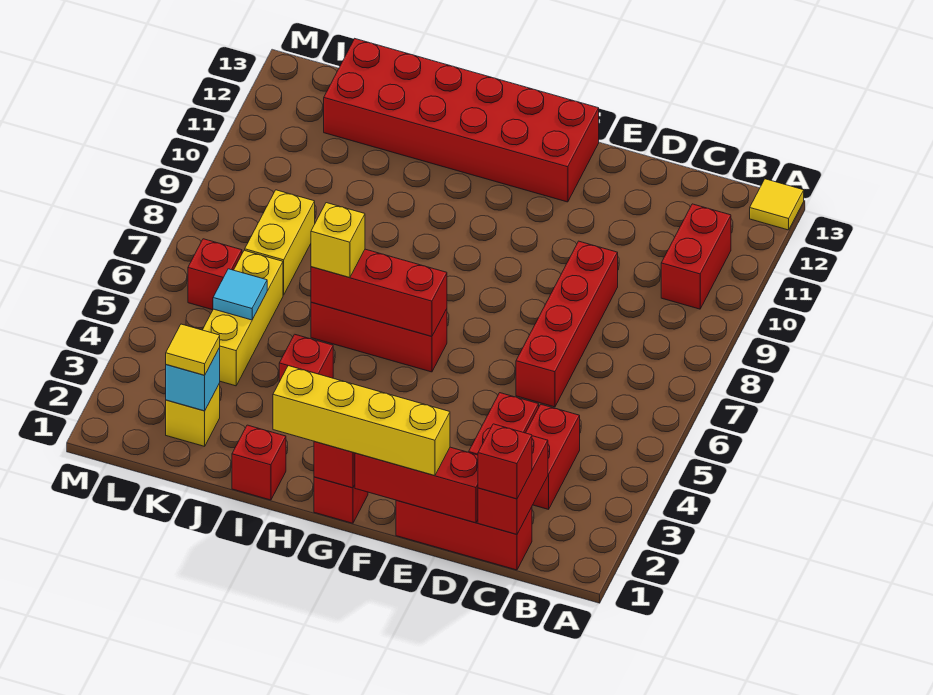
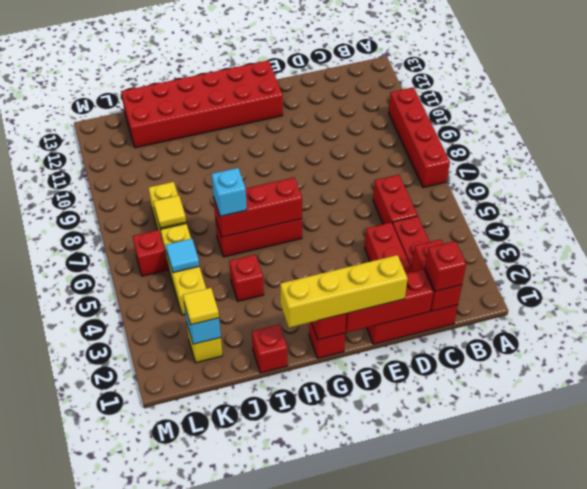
yellow 1x1 tile [750,179,804,230] -> yellow 1x1 tile moved to [153,196,186,228]
red 1x2 brick [661,204,731,309] -> red 1x2 brick moved to [373,175,417,224]
red 1x4 brick [516,241,618,407] -> red 1x4 brick moved to [389,87,450,188]
yellow 1x1 brick [311,203,365,278] -> cyan 1x1 brick [211,168,247,216]

